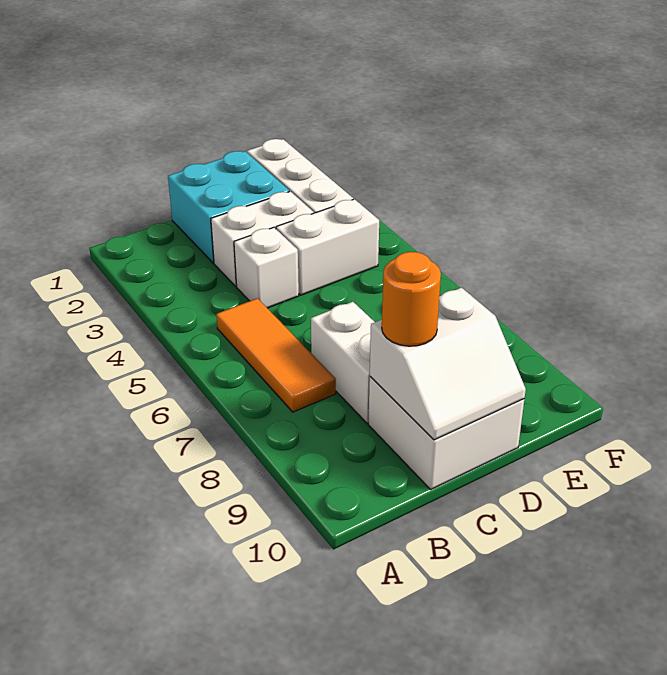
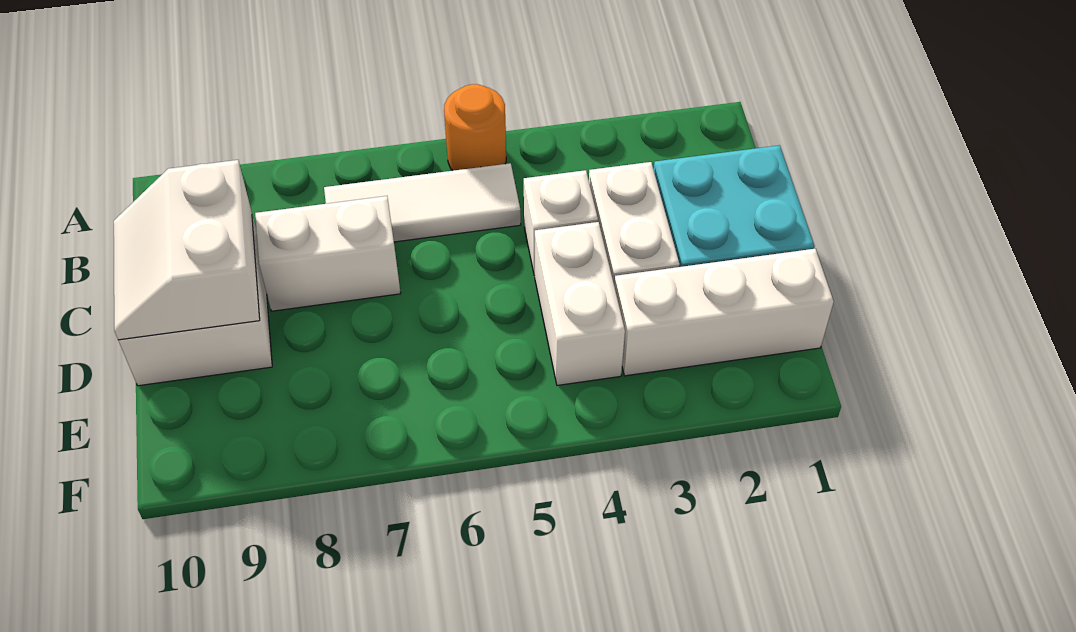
orange 1x3 tile [216,298,336,412] -> white 1x3 tile [324,163,521,242]
orange 1x1 round brick [382,252,441,346] -> orange 1x1 round brick moved to [444,84,506,171]

